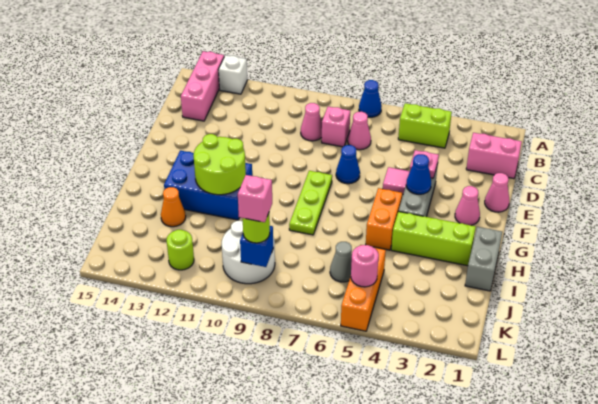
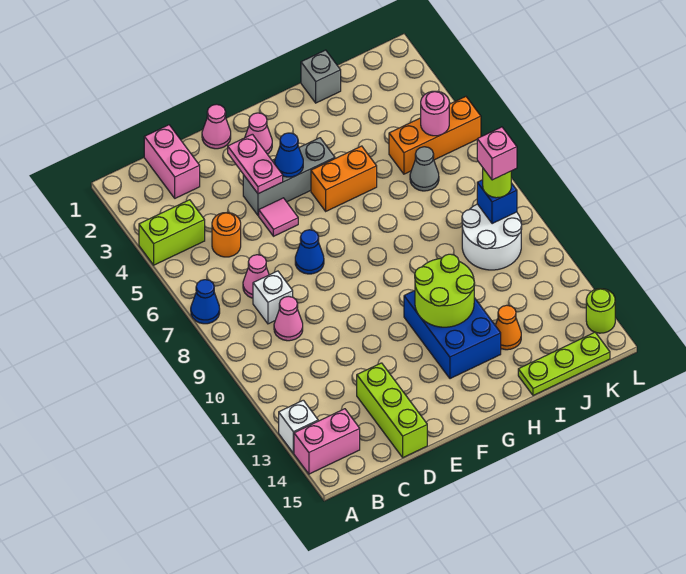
pink 1x3 brick [181,51,224,121] -> pink 1x2 brick [294,409,360,474]
lime 1x2 brick [398,103,452,148] -> lime 1x2 brick turned to [139,200,205,265]
none -> orange 1x1 round brick [212,212,241,257]
pink 1x1 brick [322,106,350,147] -> white 1x1 brick [253,271,293,324]
pink 1x1 plate [409,150,439,178] -> pink 1x2 plate [228,134,283,194]
lime 1x3 plate [289,171,332,235] -> lime 1x3 plate moved to [518,332,610,396]
grey 1x2 brick [465,227,502,291] -> grey 1x1 brick [301,50,341,103]
lime 1x3 brick [391,211,476,266] -> lime 1x3 brick moved to [357,363,427,457]
lime 1x1 round brick [167,230,194,270] -> lime 1x1 round brick moved to [586,289,615,333]

